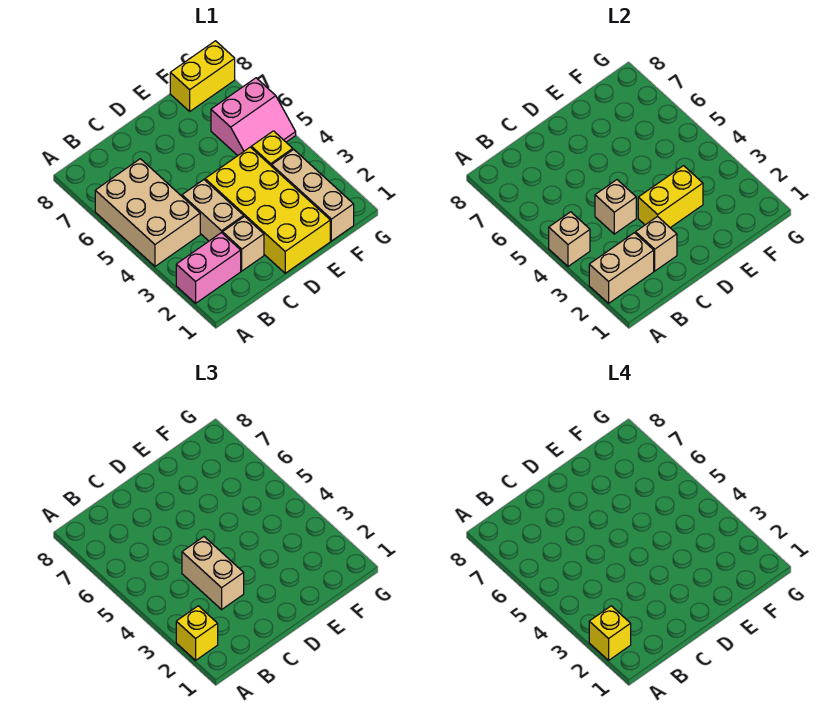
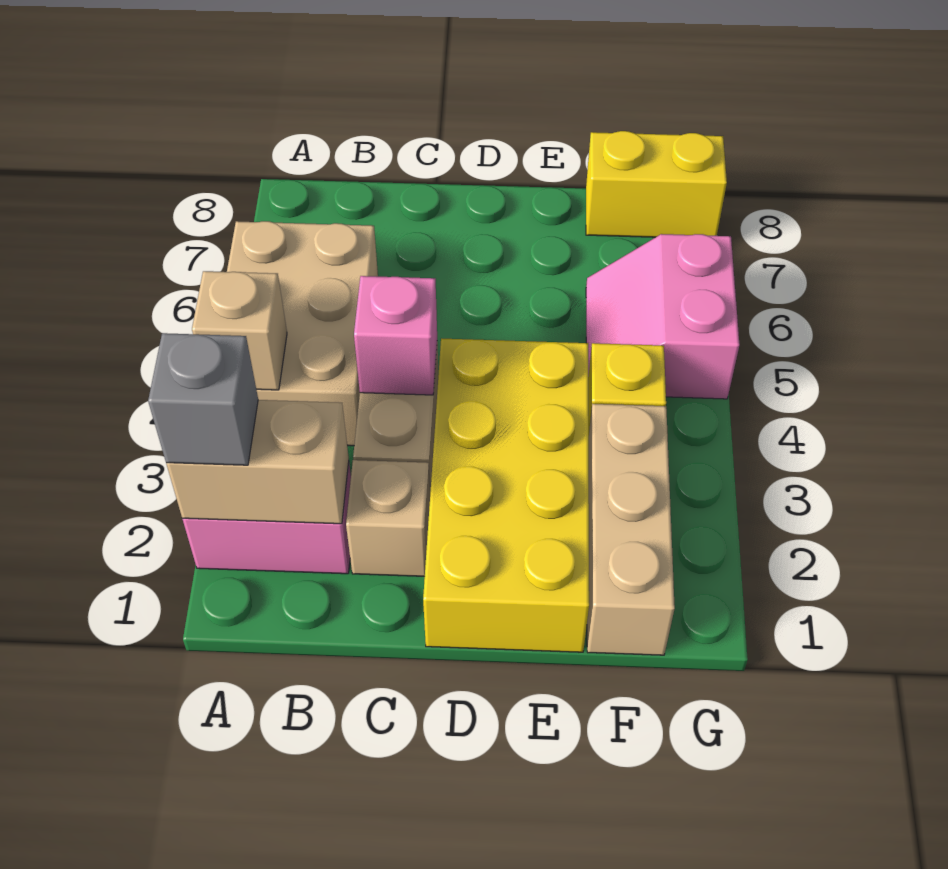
yellow 1x1 brick [176,606,218,660] -> grey 1x1 brick [148,333,258,465]
yellow 1x1 brick [589,606,631,660] -> none
tan 1x1 brick [636,216,677,271] -> none
tan 1x2 brick [182,537,244,609] -> none
tan 1x1 brick [595,180,636,234] -> pink 1x1 brick [354,276,437,395]
yellow 1x2 brick [638,166,703,228] -> none
pink 2x2 slope [211,78,296,155] -> pink 2x2 slope turned to [586,234,739,399]

